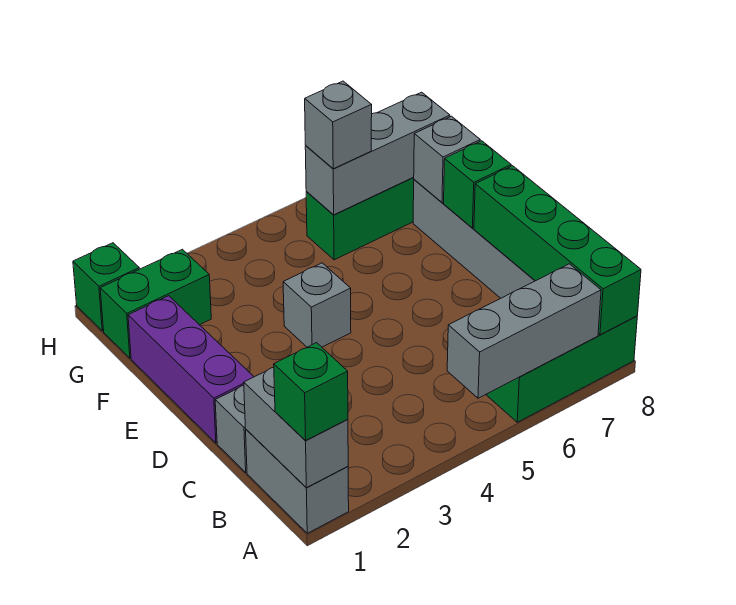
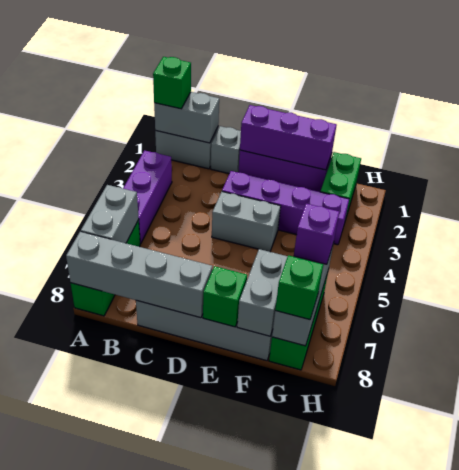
none -> purple 1x3 brick [123,150,172,244]
grey 1x3 brick [447,264,601,398] -> grey 1x2 brick [81,185,139,243]
green 1x4 brick [474,166,641,335] -> grey 1x4 brick [66,232,212,318]
none -> purple 1x3 brick [240,105,336,170]
none -> purple 1x4 brick [222,171,349,245]
grey 1x1 brick [283,263,351,347] -> grey 1x2 brick [212,192,281,252]
grey 1x1 brick [414,116,480,203] -> grey 1x2 brick [237,249,288,336]
grey 1x1 brick [305,81,372,169] -> purple 1x1 brick [294,204,339,264]
green 1x1 brick [73,243,139,331] -> green 1x1 brick moved to [275,255,323,320]

